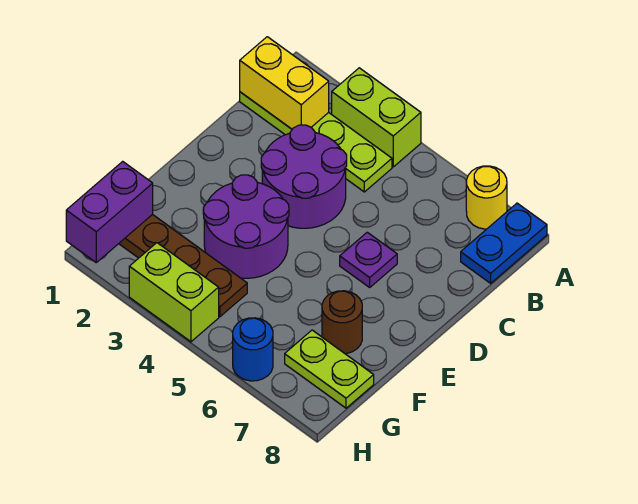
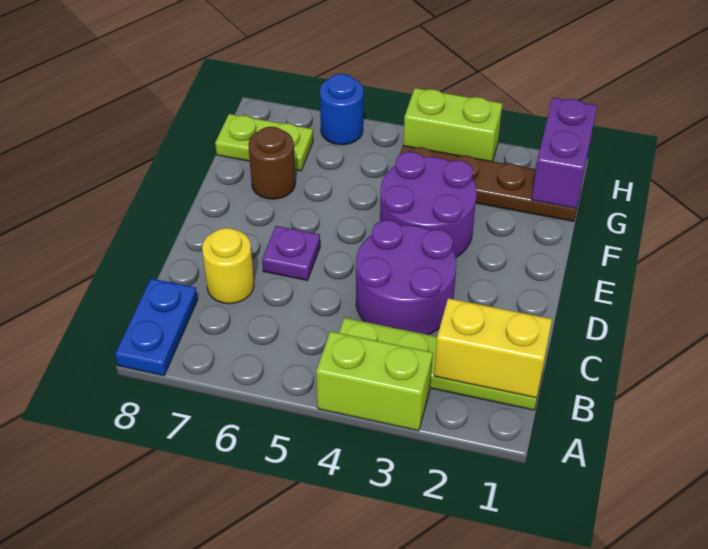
yellow 1x1 round brick [466,166,507,229] -> yellow 1x1 round brick moved to [202,228,254,304]

